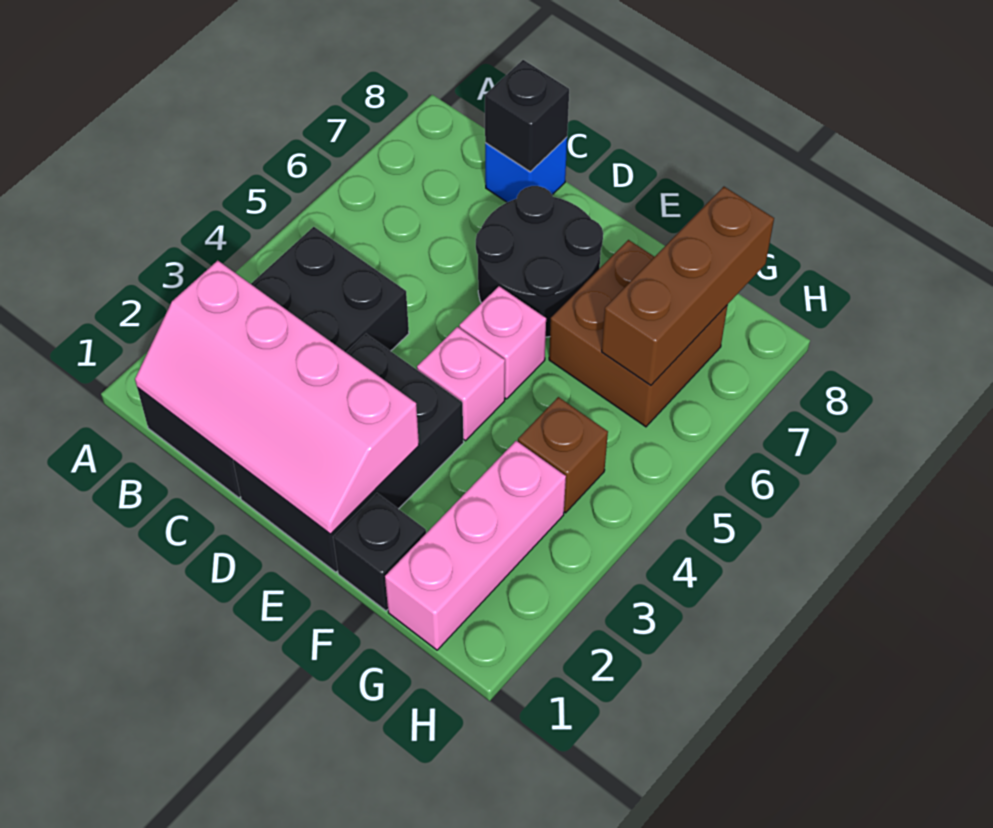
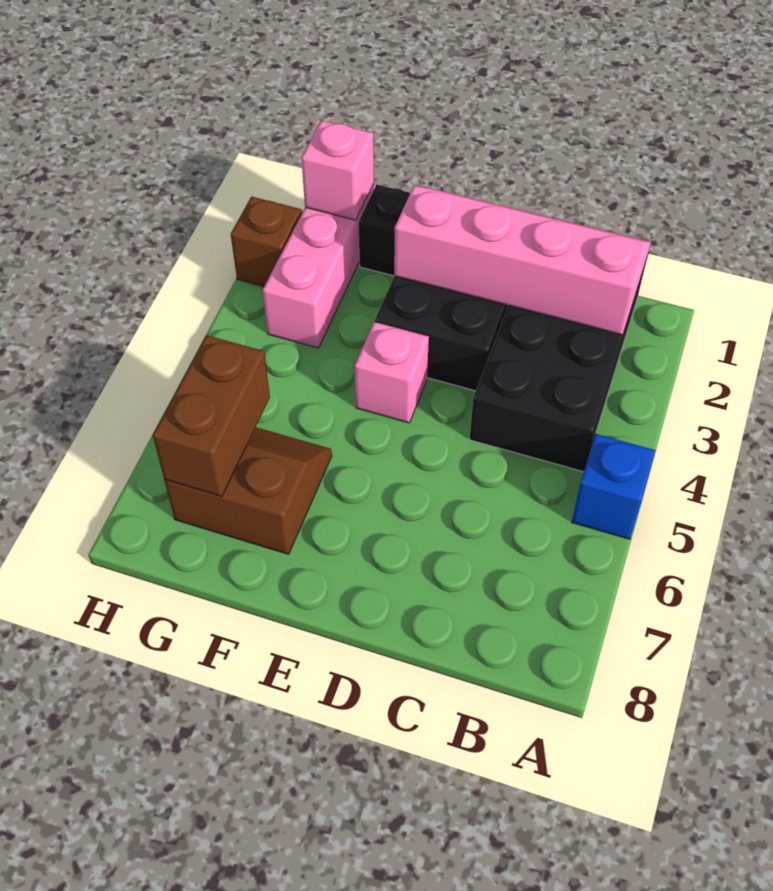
blue 1x1 brick [485,137,567,202] -> blue 1x1 brick moved to [572,434,656,539]
black 1x1 brick [485,60,569,172] -> none
black 2x2 round brick [476,186,603,337] -> none
pink 1x1 brick [459,286,546,399] -> pink 1x1 brick moved to [301,121,374,220]
brown 2x2 brick [549,240,728,427] -> brown 2x2 slope [164,427,332,554]
brown 1x1 brick [518,397,608,513] -> brown 1x1 brick moved to [231,197,302,286]
brown 1x3 brick [602,187,774,385] -> brown 1x2 brick [153,335,270,497]

